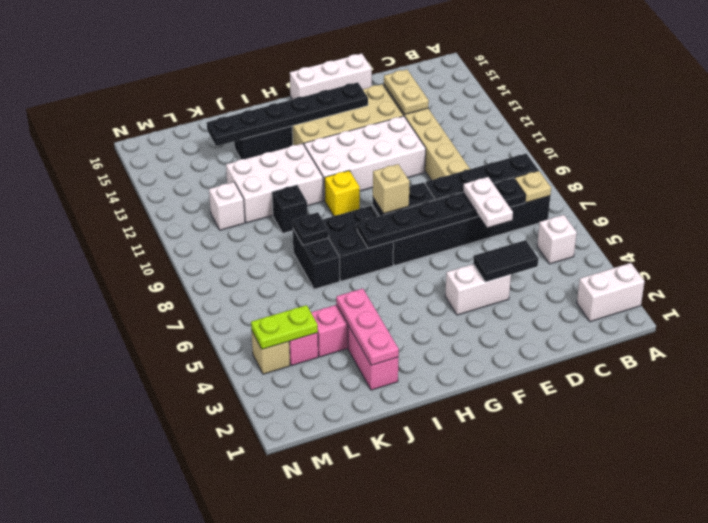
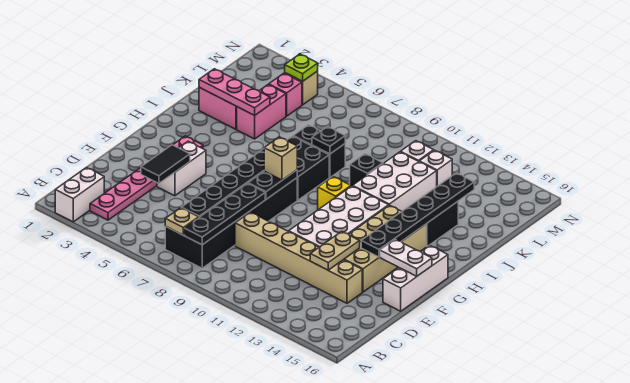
none -> pink 1x6 plate [90,136,203,220]
white 1x1 brick [537,215,577,264] -> white 1x1 brick moved to [419,150,452,186]
white 1x2 plate [463,177,513,227] -> white 1x2 plate moved to [380,239,432,276]
tan 1x2 plate [384,69,429,114] -> tan 1x2 plate turned to [310,231,360,270]
lime 1x2 plate [251,305,318,349] -> lime 1x1 plate [285,54,318,81]

